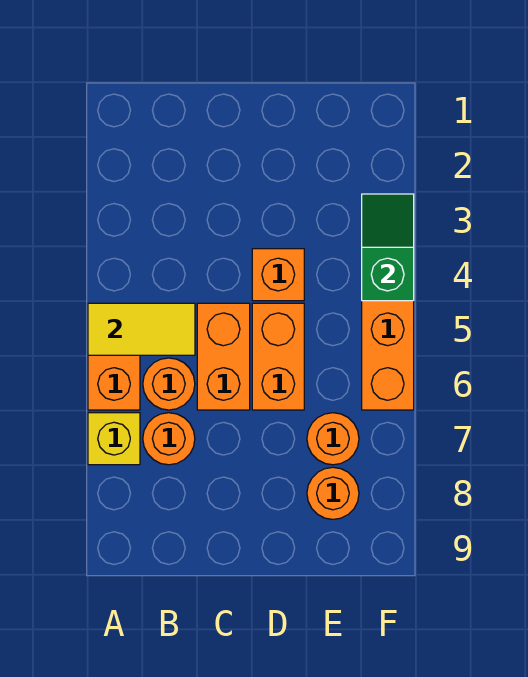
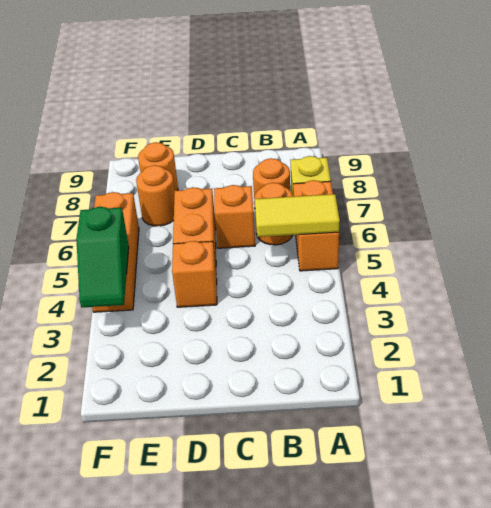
orange 1x2 brick [197,303,250,410] -> orange 1x1 brick [214,185,255,248]

